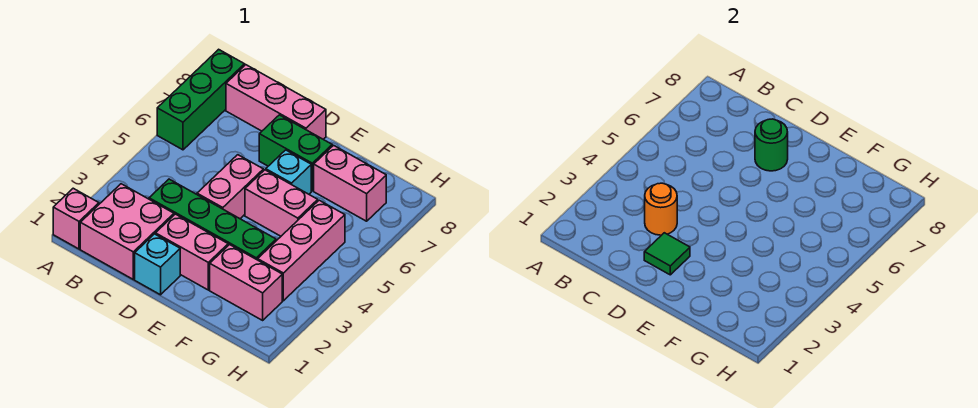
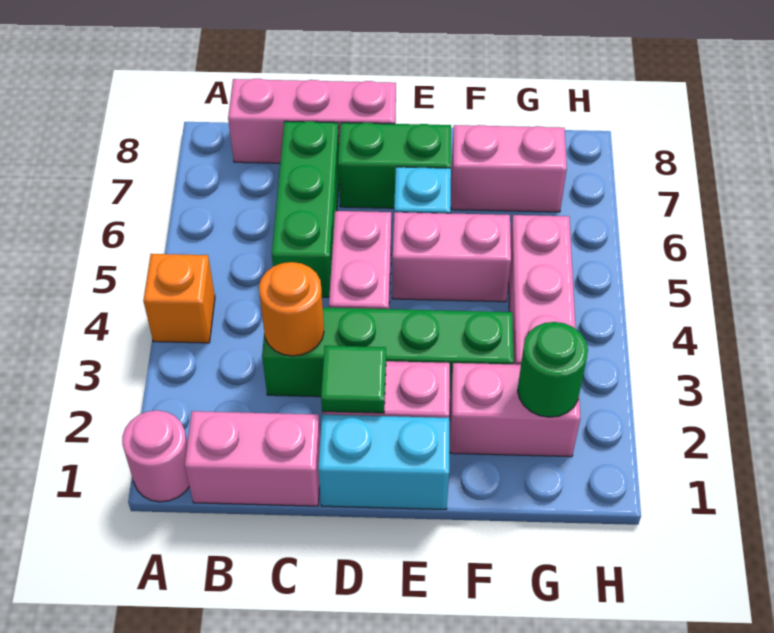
pink 1x1 brick [53,188,99,249] -> pink 1x1 round brick [122,410,189,502]
none -> orange 1x1 brick [143,254,215,343]
green 1x3 brick [157,49,245,150] -> green 1x3 brick moved to [272,121,339,297]
pink 2x2 brick [80,184,174,279] -> pink 1x2 brick [185,411,320,506]
cyan 1x1 brick [135,234,180,295] -> cyan 1x2 brick [318,415,450,510]
green 1x1 round brick [755,119,788,171] -> green 1x1 round brick moved to [518,322,588,417]

